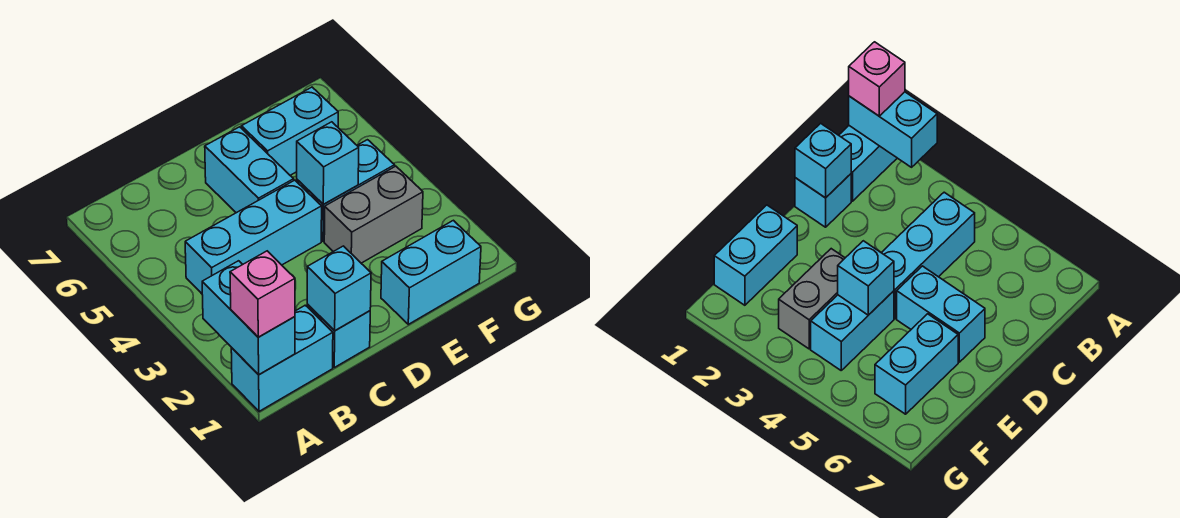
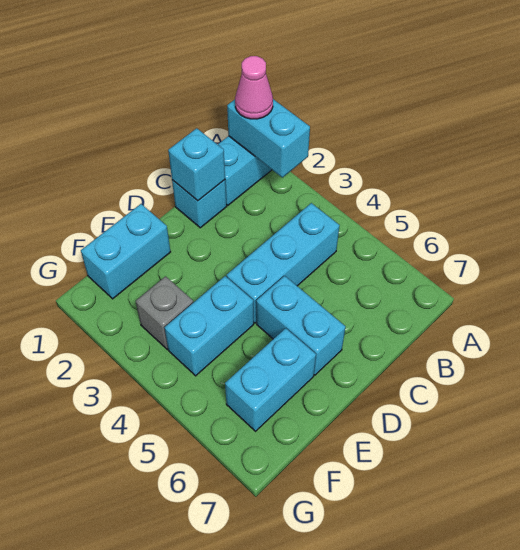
pink 1x1 brick [230,251,295,337] -> pink 1x1 cone [235,56,273,119]
grey 1x2 brick [324,166,423,263] -> grey 1x1 brick [136,276,193,349]
cyan 1x1 brick [297,122,359,204] -> none

